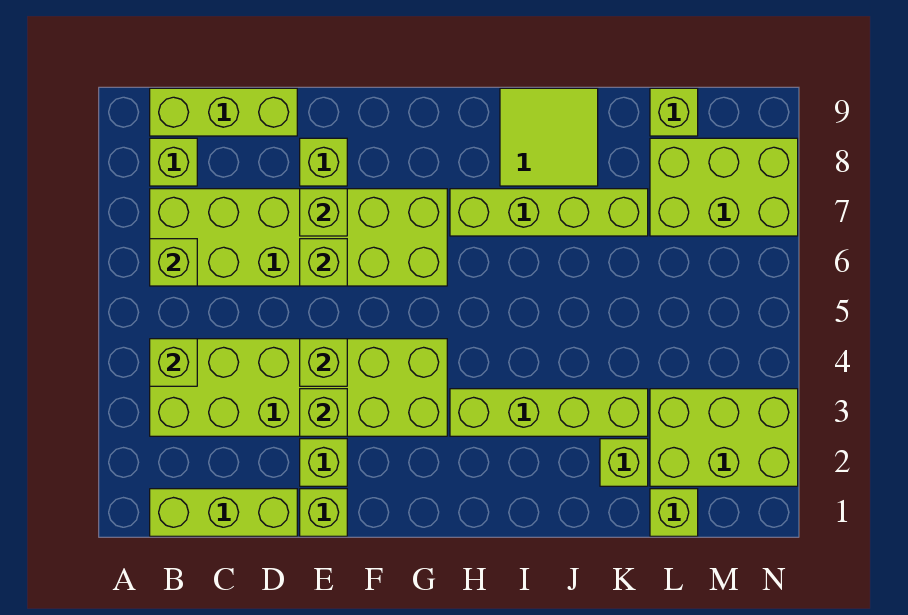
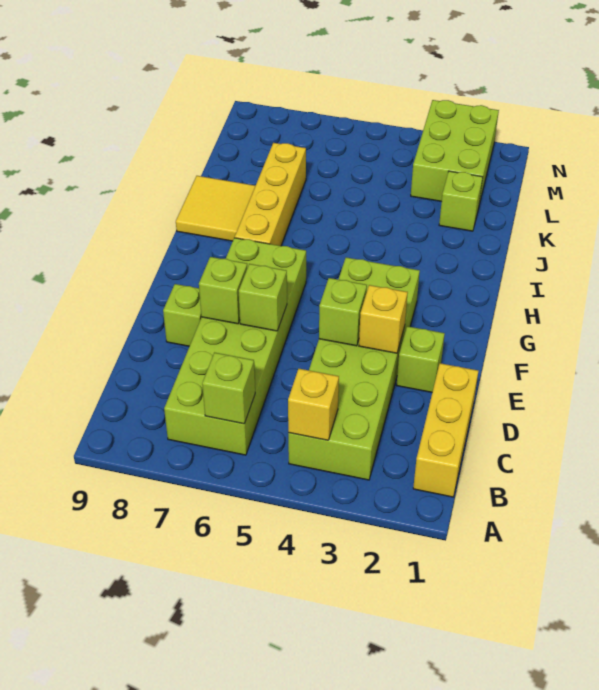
lime 1x3 brick [150,489,297,536] -> yellow 1x3 brick [413,363,478,497]
lime 1x1 brick [150,339,197,386] -> yellow 1x1 brick [288,369,339,440]
lime 1x1 brick [150,138,197,186] -> none
lime 1x3 brick [150,88,297,136] -> none
lime 1x1 brick [300,489,347,536] -> none
lime 1x1 brick [300,389,347,436] -> yellow 1x1 brick [359,285,408,353]
lime 1x4 brick [450,389,648,436] -> none
lime 1x4 brick [450,189,648,236] -> yellow 1x4 brick [235,143,306,246]
lime 2x2 tile [500,88,598,186] -> yellow 2x2 tile [176,176,255,241]
lime 1x1 brick [650,489,698,536] -> none
lime 2x3 brick [650,138,798,236] -> none
lime 1x1 brick [650,88,698,136] -> none

